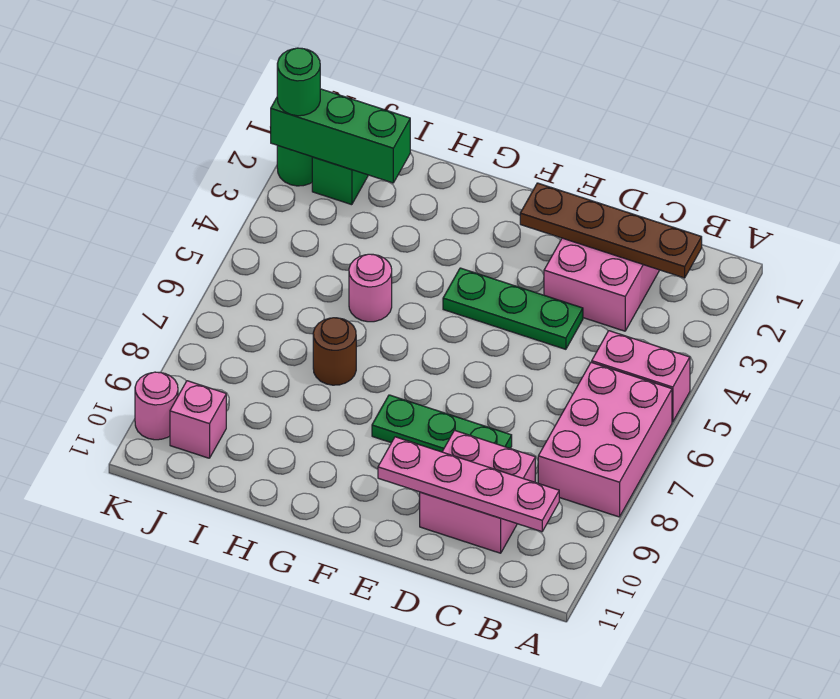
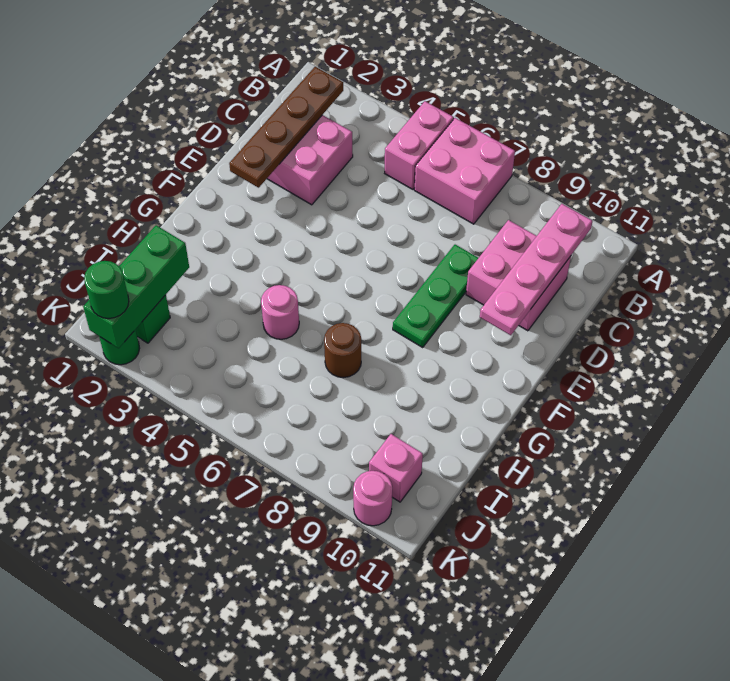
pink 2x3 brick [538,362,672,517] -> pink 2x2 brick [414,118,515,224]
green 1x3 plate [443,268,583,349] -> none

